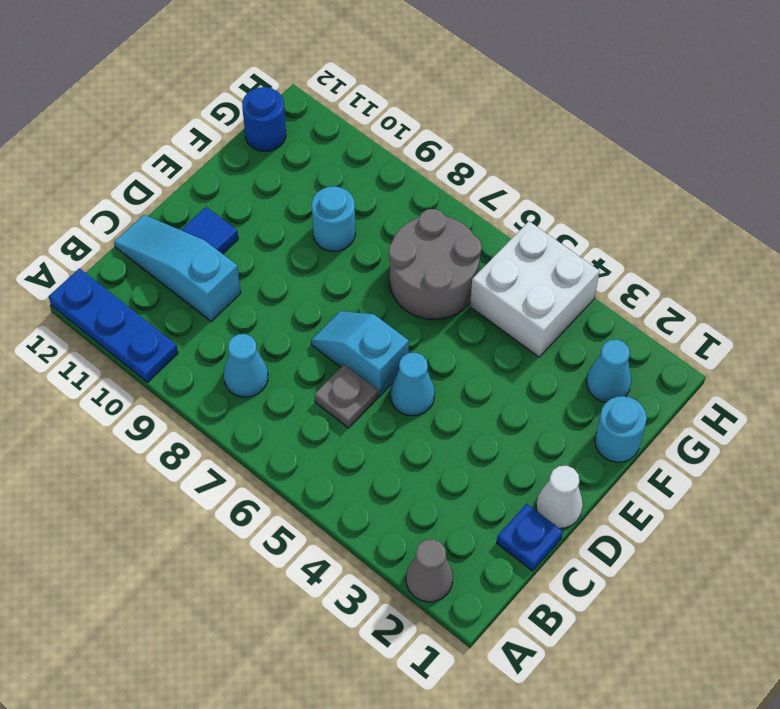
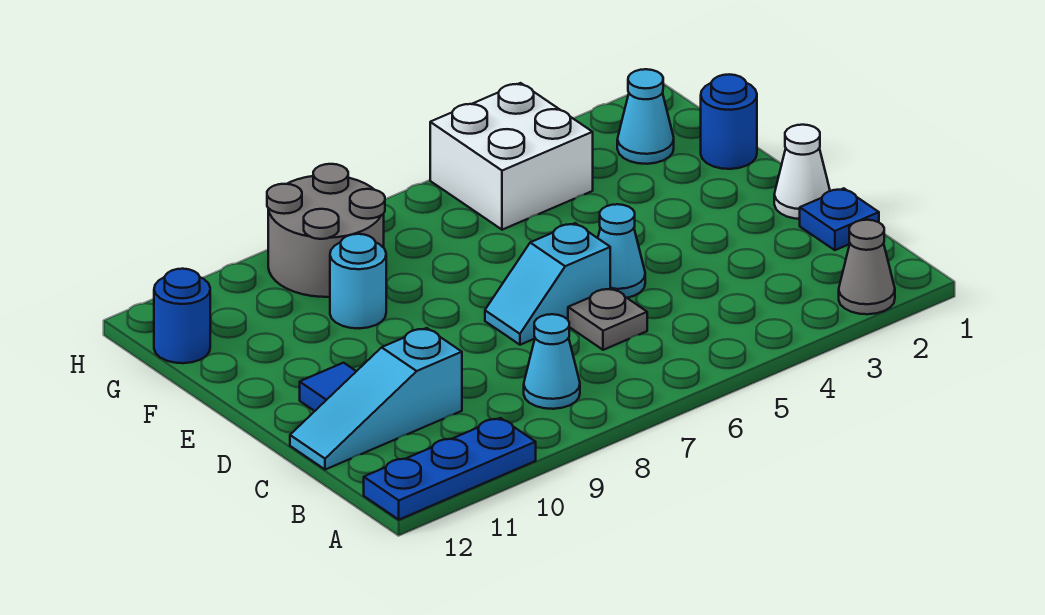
cyan 1x1 round brick [595,396,647,462] -> blue 1x1 round brick [701,74,757,169]
grey 2x2 round brick [389,209,482,319] -> grey 2x2 round brick moved to [267,164,385,297]

